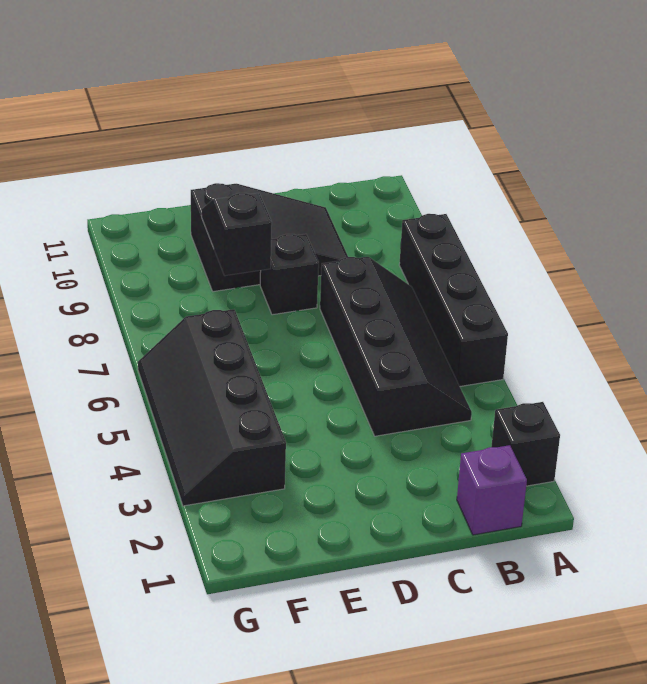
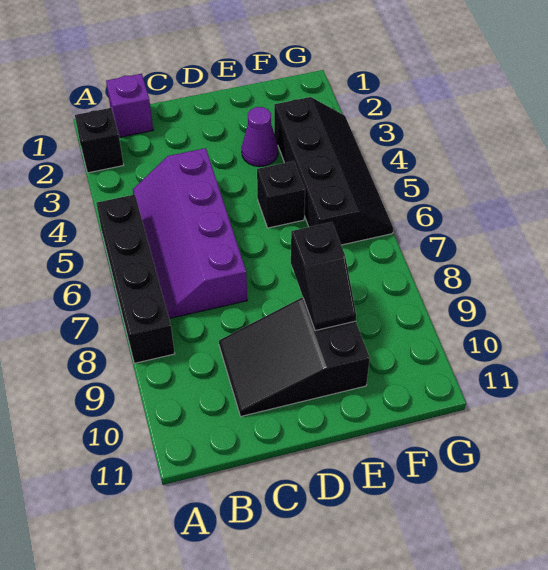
black 2x4 slope [320,257,472,436] -> purple 2x4 slope [133,148,247,319]
black 1x1 brick [260,234,319,315] -> black 1x1 brick moved to [257,161,305,228]
none -> purple 1x1 cone [242,107,278,167]

